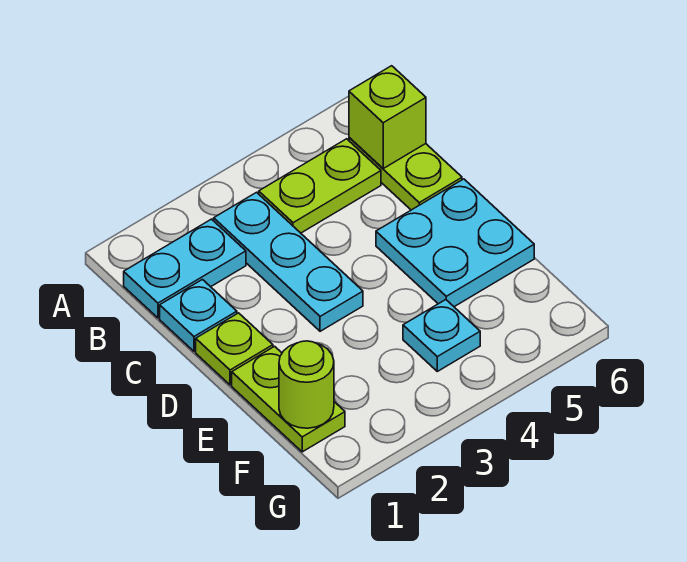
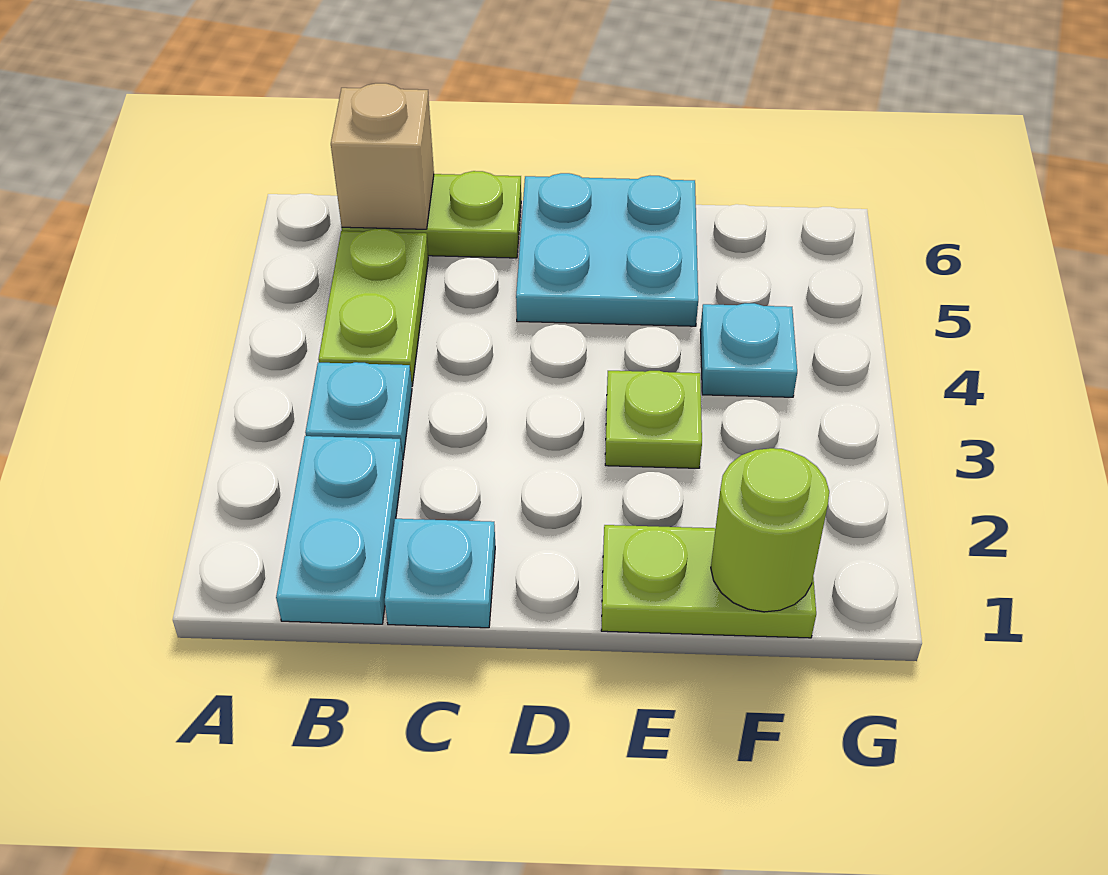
cyan 1x3 plate [214,192,363,331] -> cyan 1x1 plate [305,362,412,460]
lime 1x1 brick [349,66,426,168] -> tan 1x1 brick [331,83,434,229]
lime 1x1 plate [196,313,273,385] -> lime 1x1 plate moved to [605,371,702,468]

